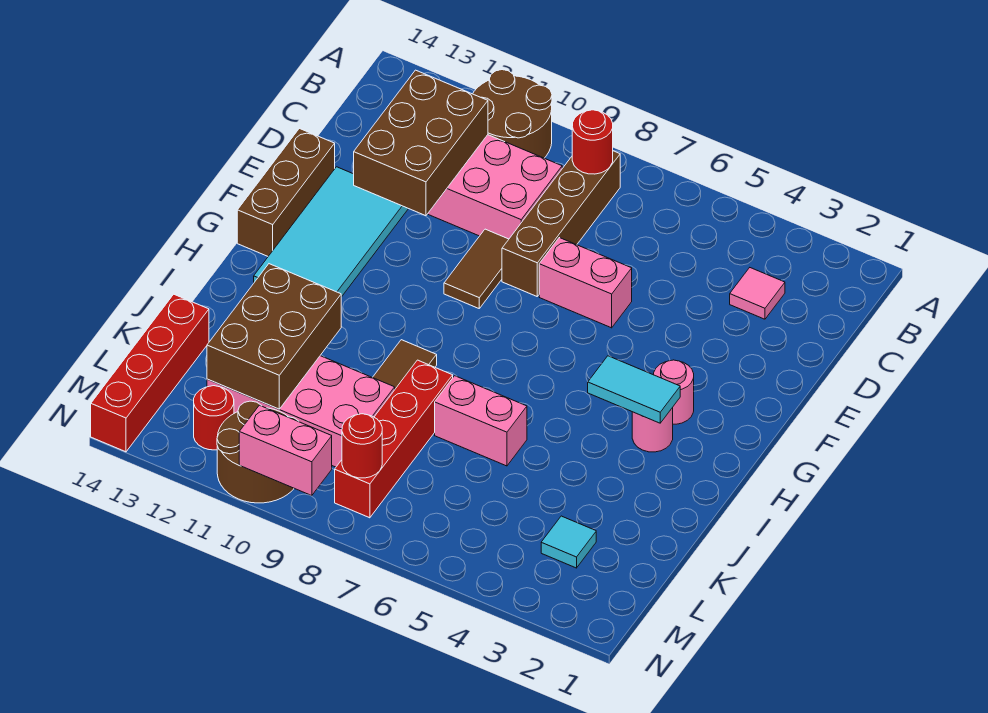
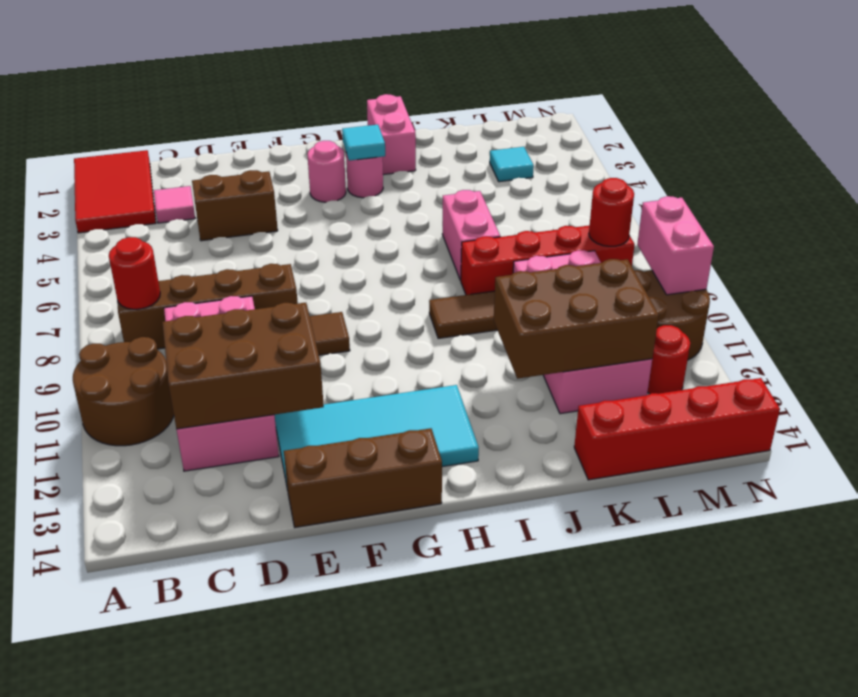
none -> red 2x3 tile [74,150,156,233]
none -> brown 1x2 brick [192,170,278,241]
pink 1x2 brick [539,238,632,328] -> pink 1x2 brick moved to [367,94,416,175]
cyan 1x2 tile [588,356,680,423] -> cyan 1x1 tile [342,125,385,161]

